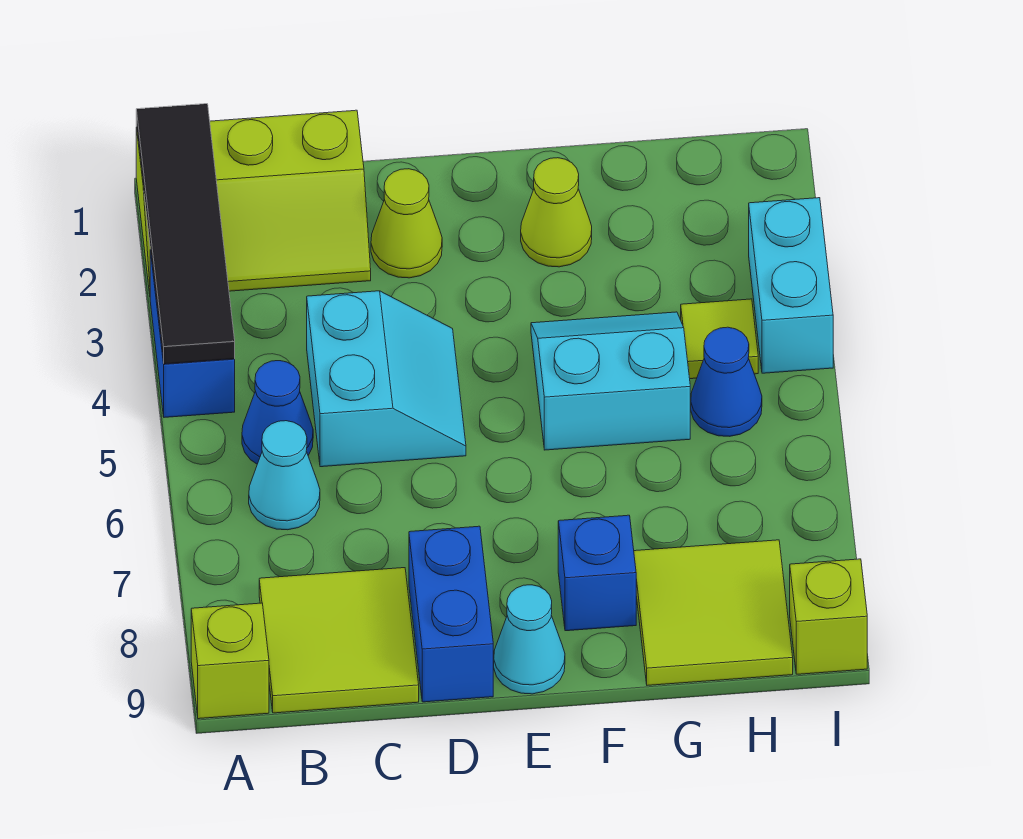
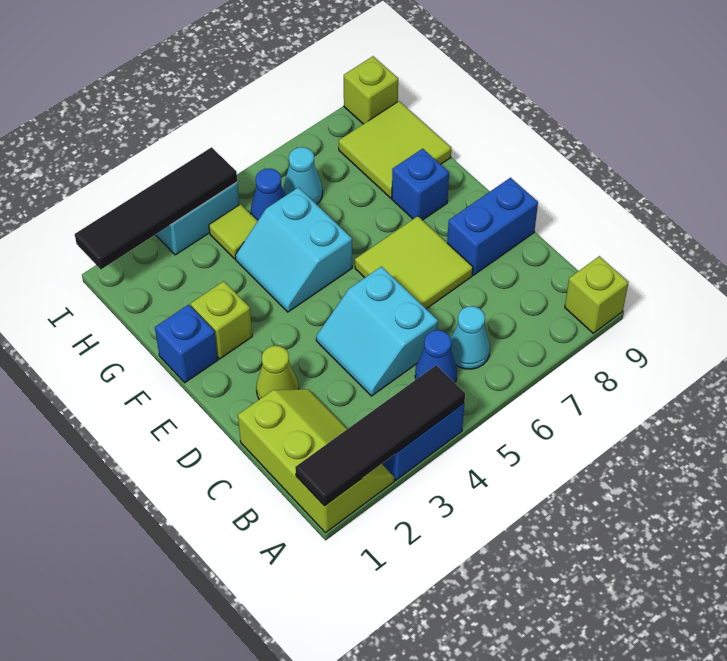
lime 2x2 tile [259,568,419,713] -> lime 2x2 tile moved to [355,216,473,309]
cyan 2x2 slope [307,291,466,467] -> cyan 2x2 slope turned to [316,267,438,396]
cyan 1x1 cone [494,585,565,694] -> cyan 1x1 cone moved to [283,147,323,204]
none -> blue 1x1 brick [155,305,218,383]
lime 1x1 cone [521,158,592,267] -> lime 1x1 brick [191,281,252,359]
none -> black 1x4 tile [75,147,237,269]

